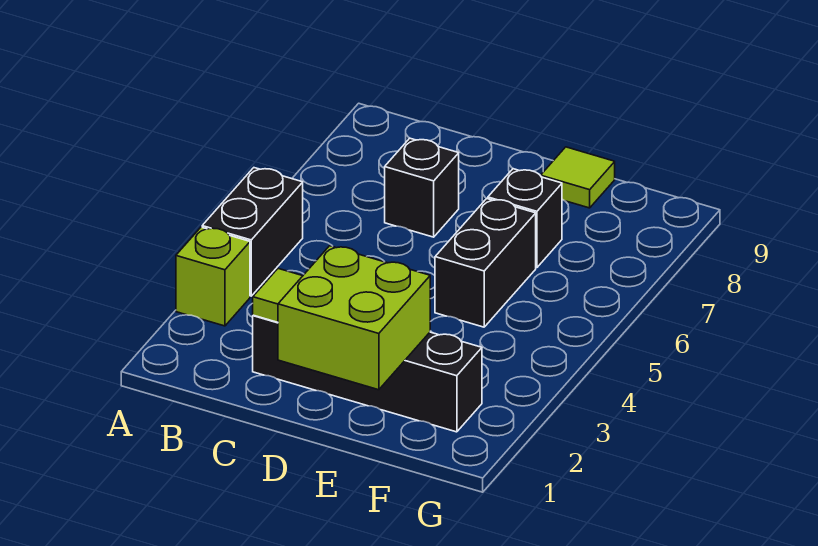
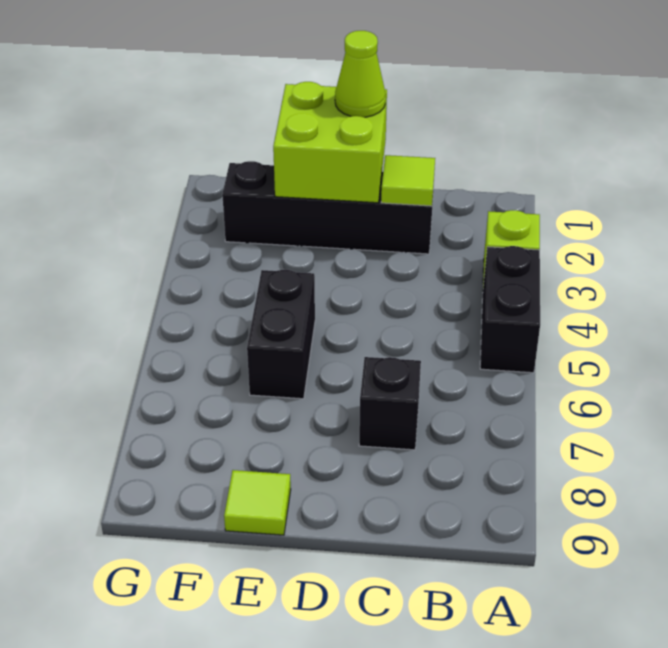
none -> lime 1x1 cone [335,31,386,117]
black 1x1 brick [488,169,562,268] -> none

